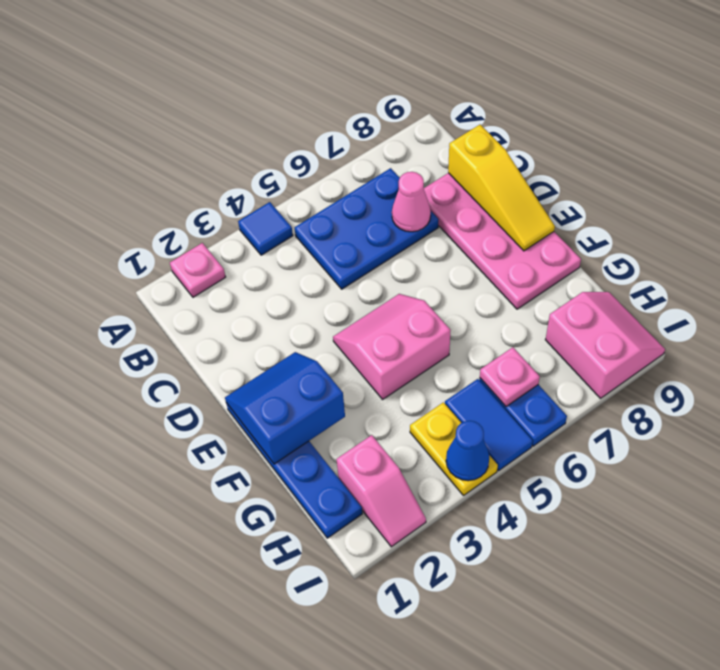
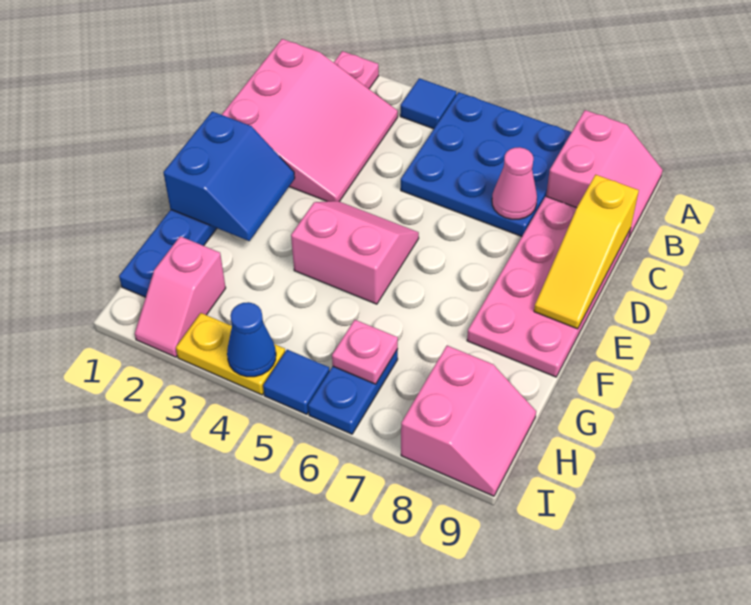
none -> pink 2x2 slope [546,110,663,237]
none -> pink 3x3 slope [222,39,398,201]
blue 2x3 plate [295,168,438,289] -> blue 3x3 plate [401,92,571,236]
blue 2x2 slope [225,352,345,464] -> blue 2x2 slope turned to [163,111,295,241]
yellow 1x2 plate [410,402,498,495] -> yellow 1x2 plate turned to [176,313,285,395]
blue 1x2 tile [445,379,533,470] -> blue 1x1 tile [263,350,329,414]

